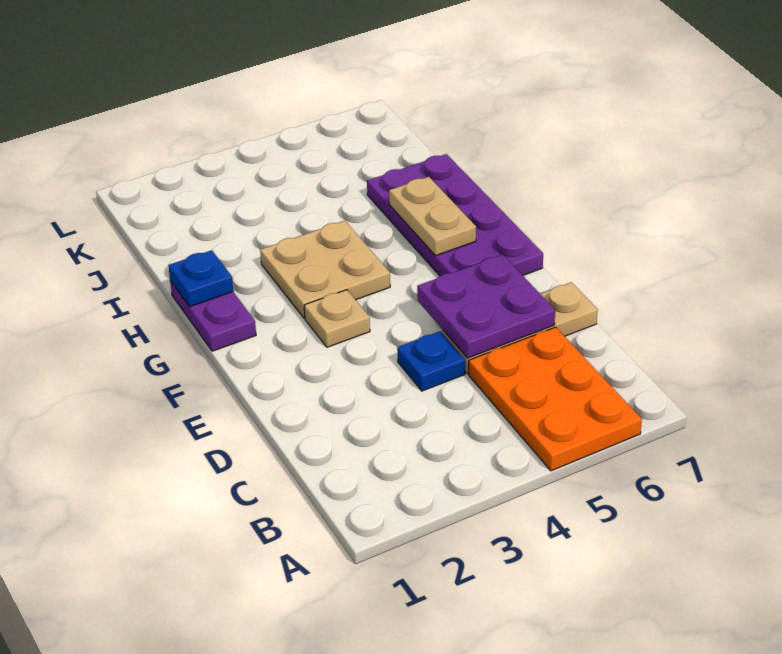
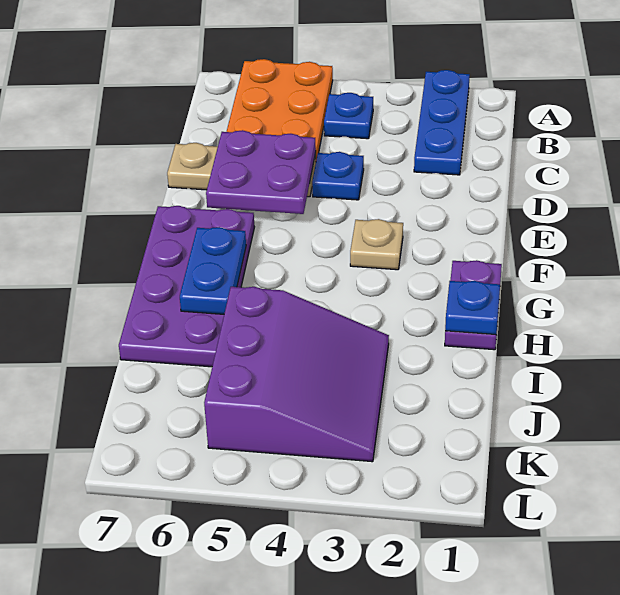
none -> blue 1x3 plate [414,70,470,175]
none -> blue 1x1 plate [324,93,373,139]
tan 2x2 plate [260,221,390,318] -> none
tan 1x2 plate [389,177,476,256] -> blue 1x2 plate [180,227,246,314]
none -> purple 3x3 slope [204,287,389,462]

